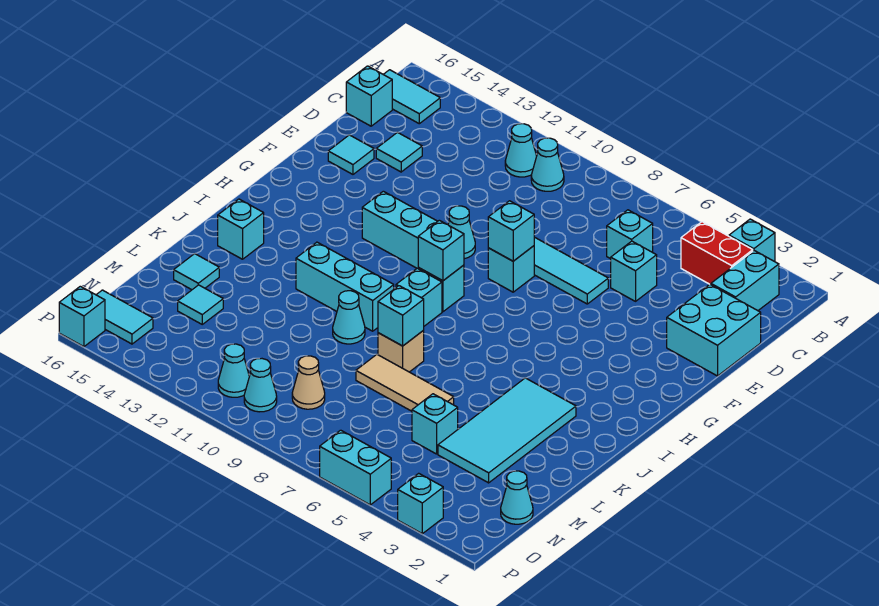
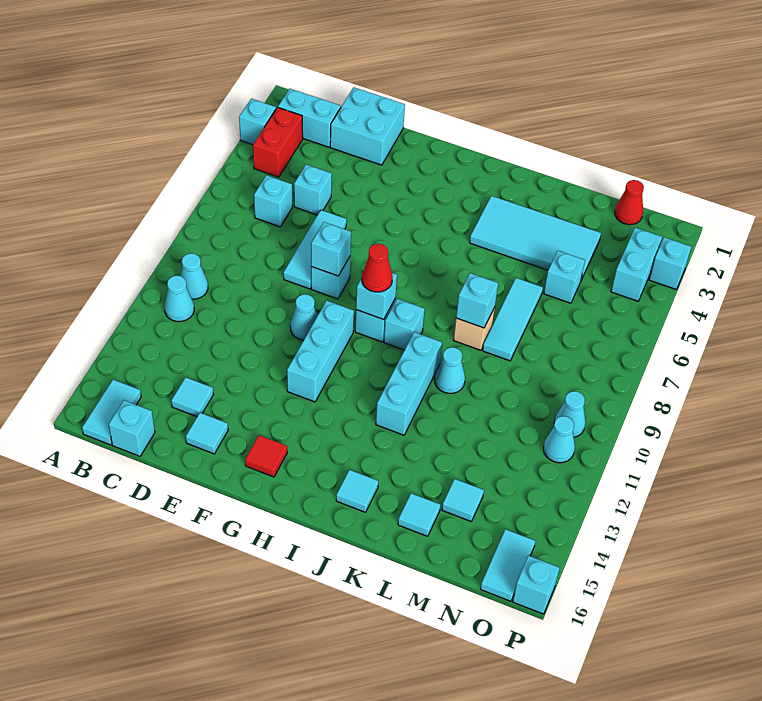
none -> red 1x1 tile [245,435,287,477]
none -> red 1x1 cone [362,244,393,292]
cyan 1x1 brick [218,199,264,259] -> cyan 1x1 tile [336,470,378,512]
tan 1x3 tile [356,354,454,411] -> cyan 1x3 tile [483,278,543,361]
cyan 1x1 cone [501,471,533,524] -> red 1x1 cone [615,180,644,225]
tan 1x1 cone [292,356,325,409] -> none
cyan 1x2 brick [320,430,391,505] -> cyan 1x2 brick moved to [611,228,662,301]

